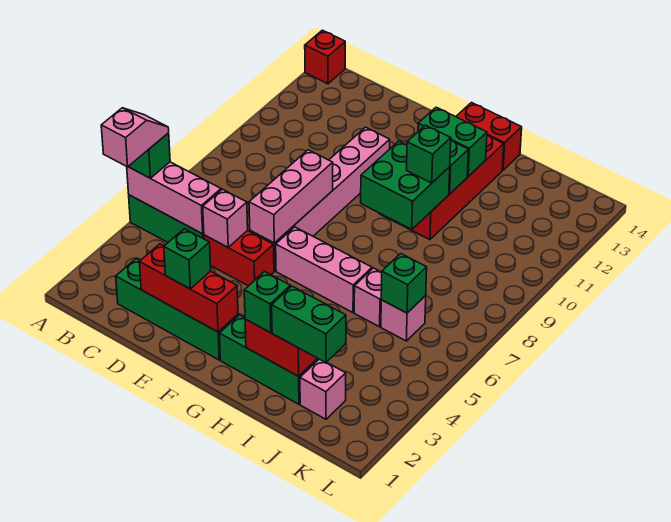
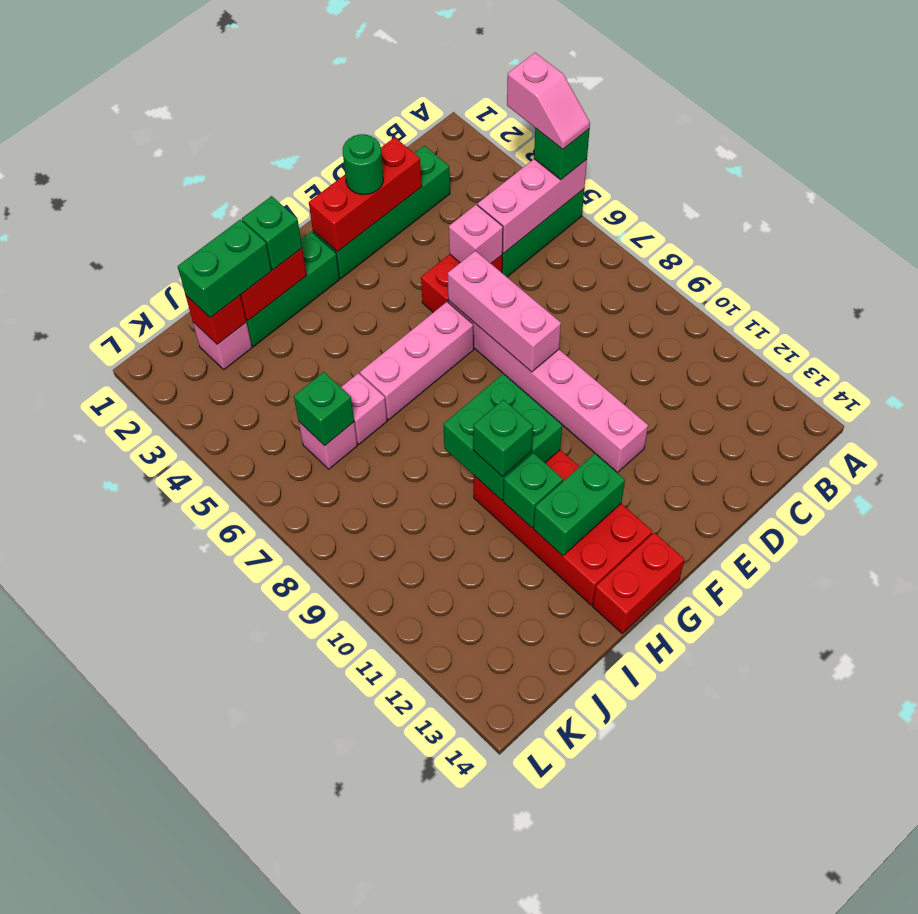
red 1x1 brick [305,30,345,84] -> red 1x1 brick moved to [186,295,246,344]
green 1x1 brick [164,229,211,289] -> green 1x1 round brick [343,134,383,194]

